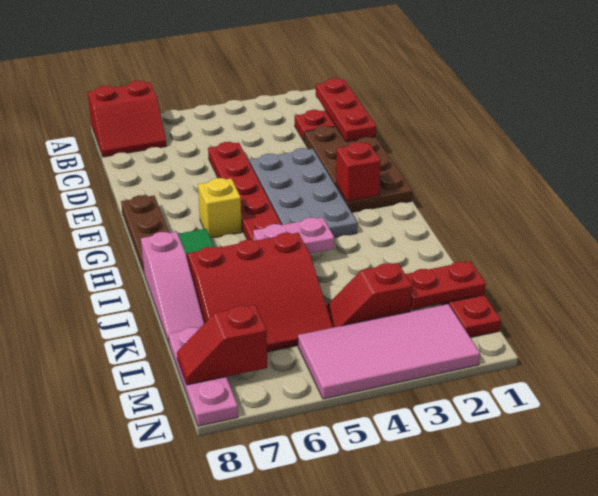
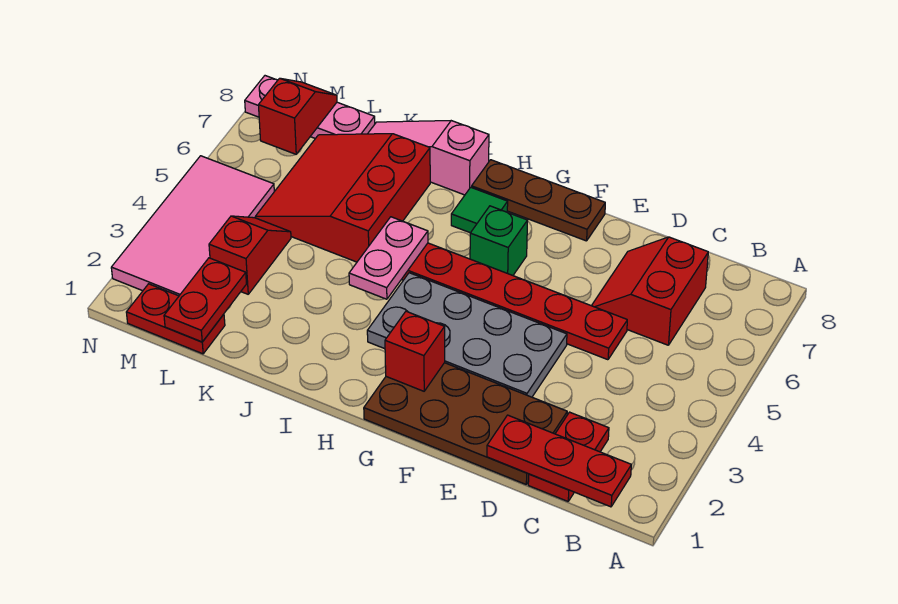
red 2x2 slope [88,81,166,157] -> red 2x2 slope moved to [592,237,708,345]
yellow 1x1 brick [198,178,242,238] -> green 1x1 brick [470,206,528,275]

